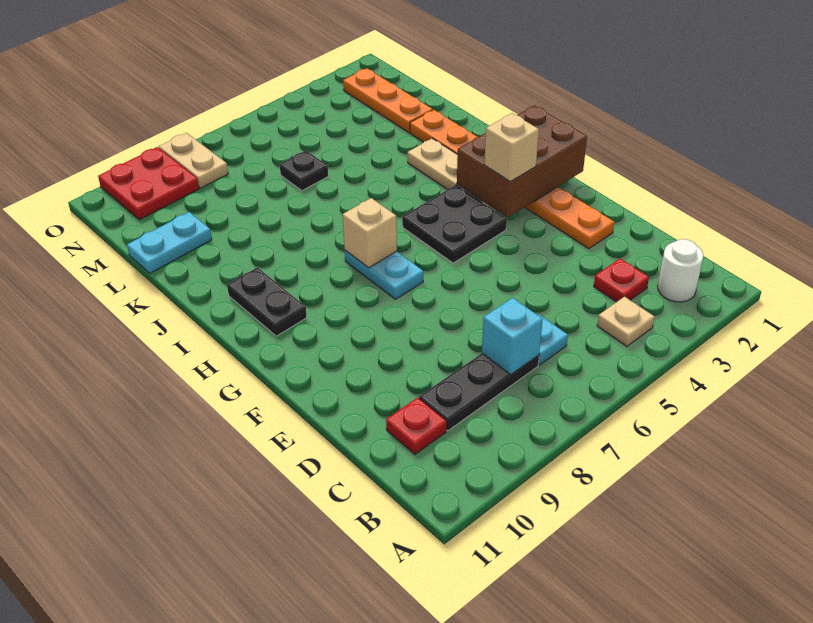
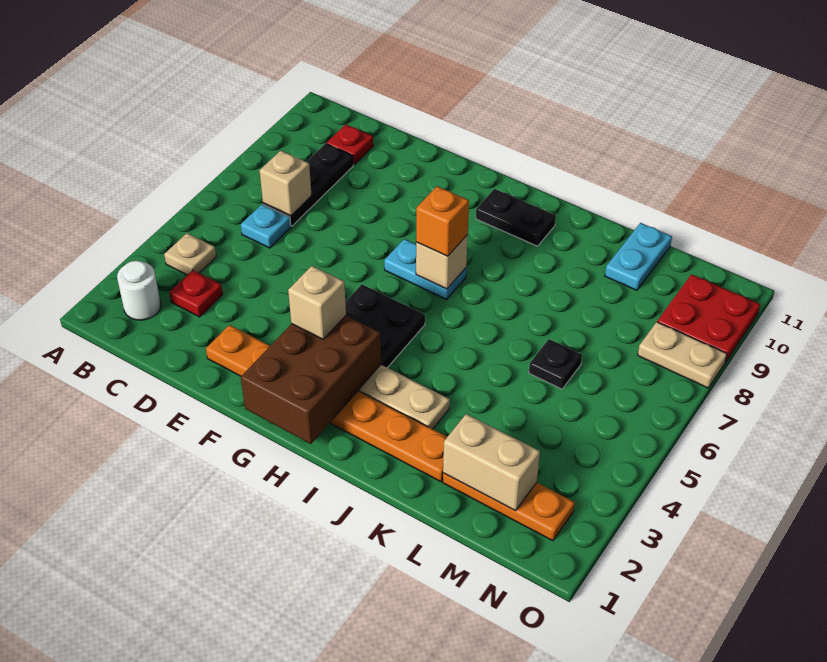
cyan 1x1 brick [482,298,543,375] -> tan 1x1 brick [259,151,312,216]
none -> orange 1x1 brick [416,186,469,256]
none -> tan 1x2 brick [443,414,540,511]

